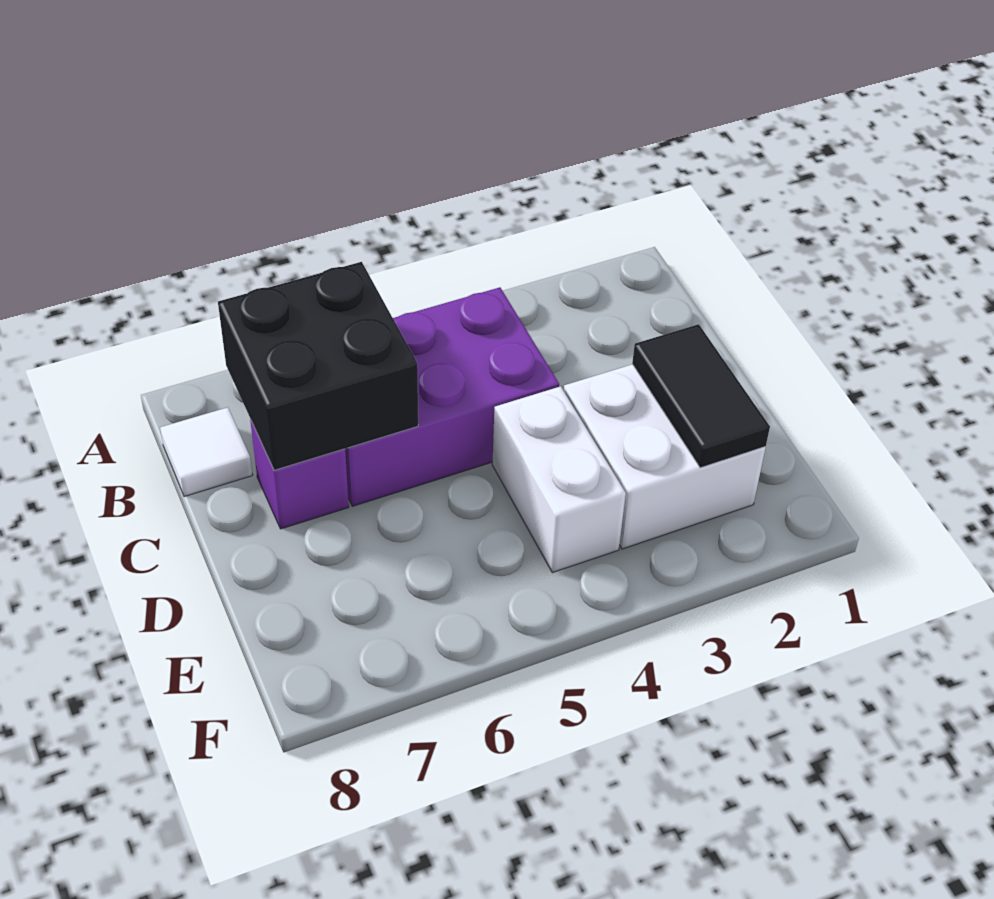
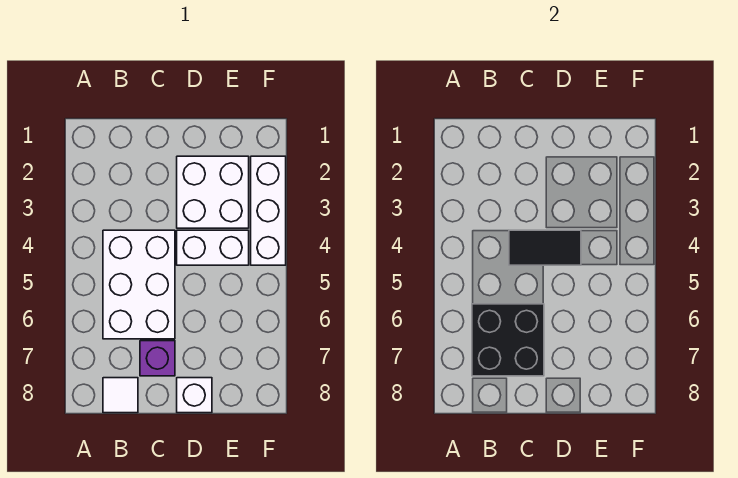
purple 2x3 brick [345,287,559,506] -> white 2x3 brick [103,230,175,339]
black 1x2 tile [632,324,770,468] -> black 1x2 tile moved to [509,230,581,265]
none -> white 1x1 brick [177,378,212,413]
none -> white 1x3 brick [251,156,286,265]

